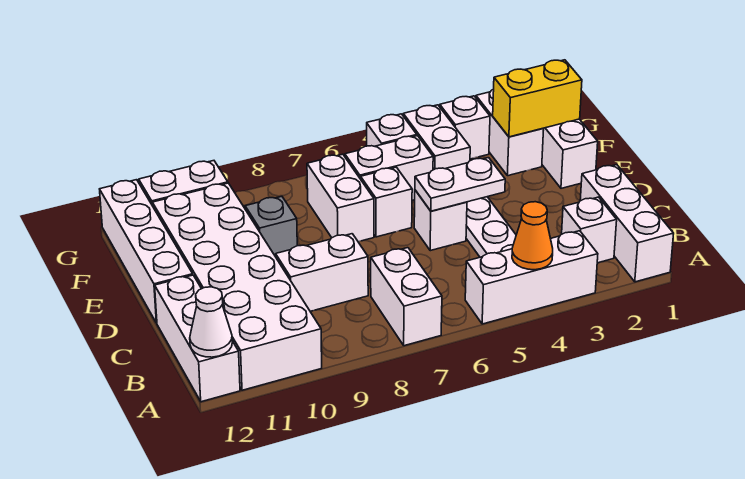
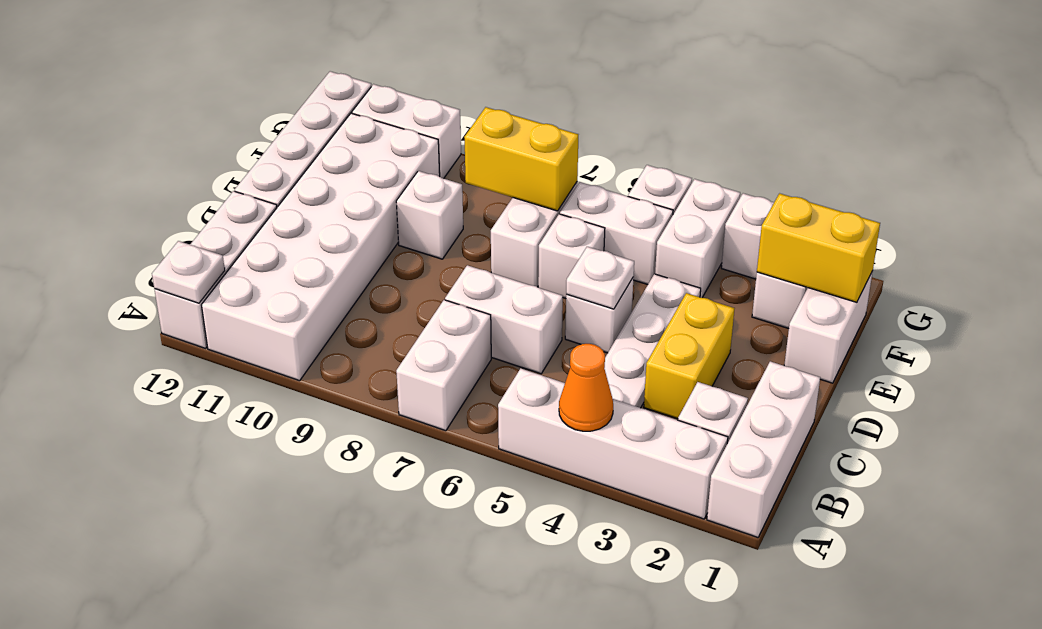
white 1x3 brick [465,231,598,324] -> white 1x4 brick [498,368,728,519]
white 1x1 cone [190,287,232,357] -> white 1x1 plate [152,241,225,303]
none -> yellow 1x2 brick [644,293,734,419]
white 1x2 brick [276,234,368,311] -> white 1x2 brick moved to [445,265,563,374]
white 1x2 plate [415,158,505,211] -> white 1x1 plate [566,247,634,309]
grey 1x1 brick [245,196,297,257] -> white 1x1 brick [396,171,463,259]
none -> yellow 1x2 brick [464,107,578,211]

